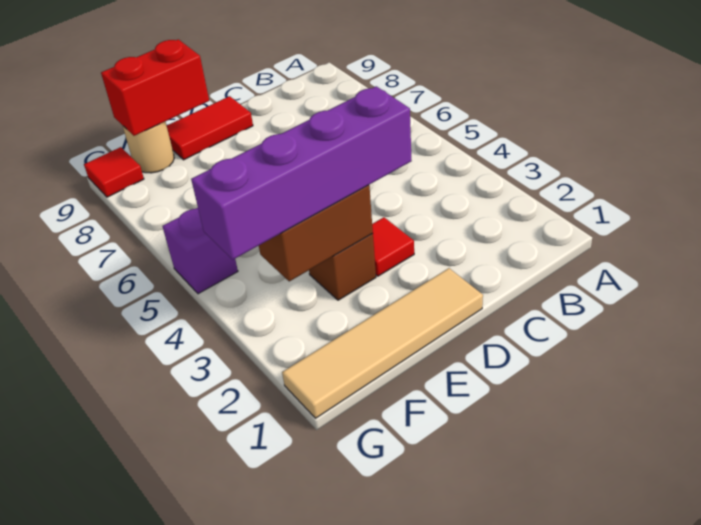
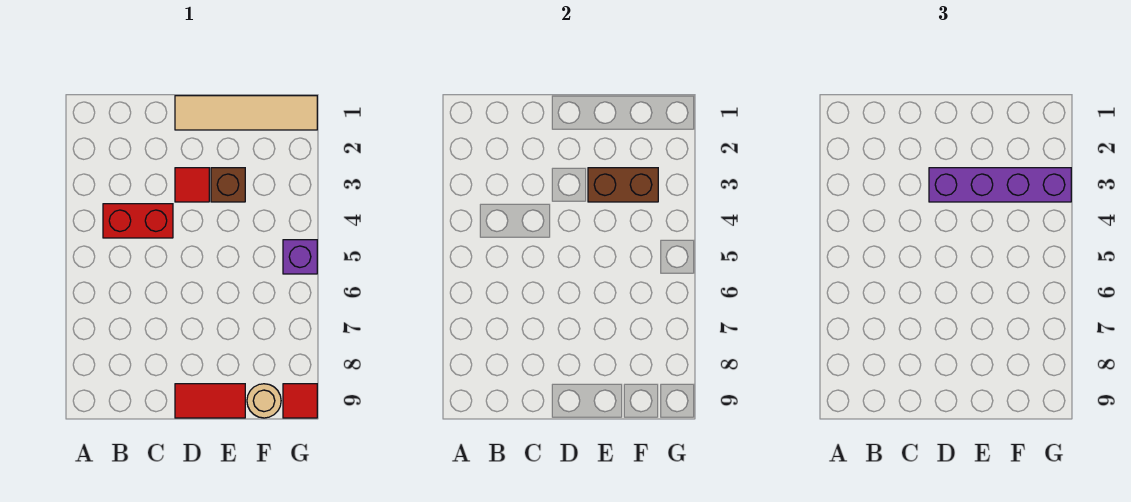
red 1x2 brick [101,39,209,136] -> red 1x2 brick moved to [103,204,173,238]

